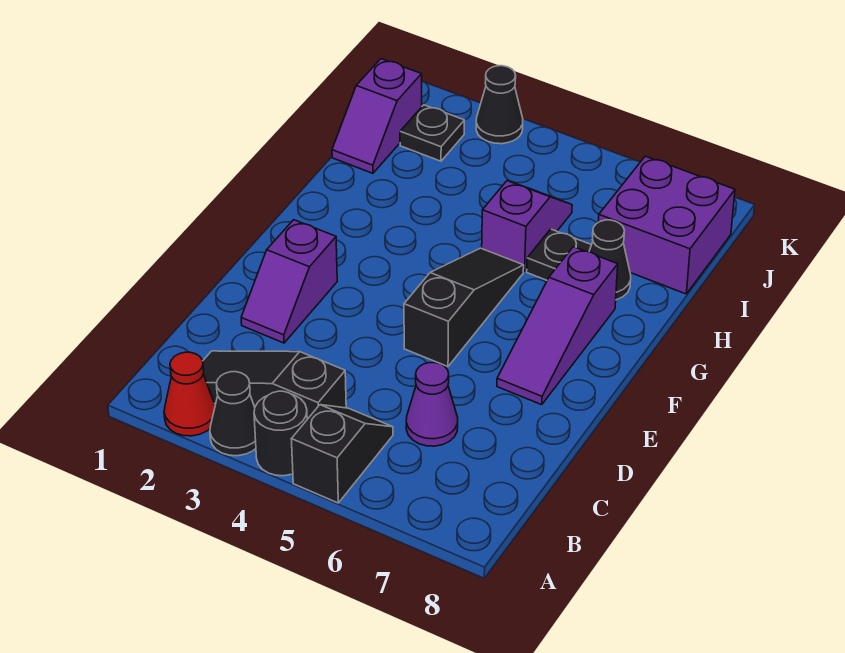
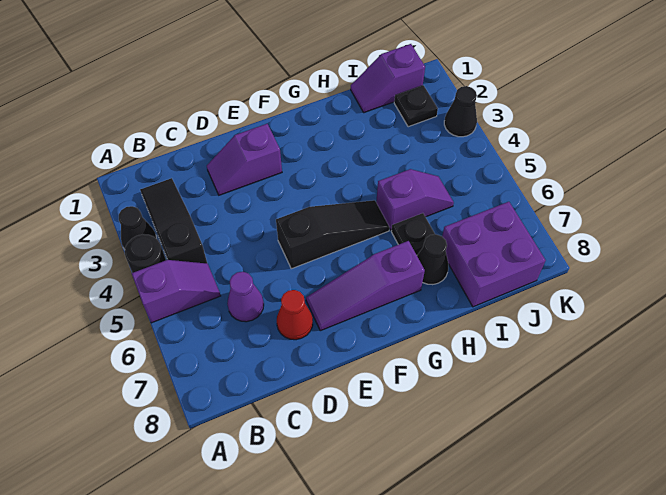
red 1x1 cone [164,352,215,436] -> red 1x1 cone moved to [277,290,313,340]
black 1x2 slope [291,405,393,503] -> purple 1x2 slope [132,260,221,323]

